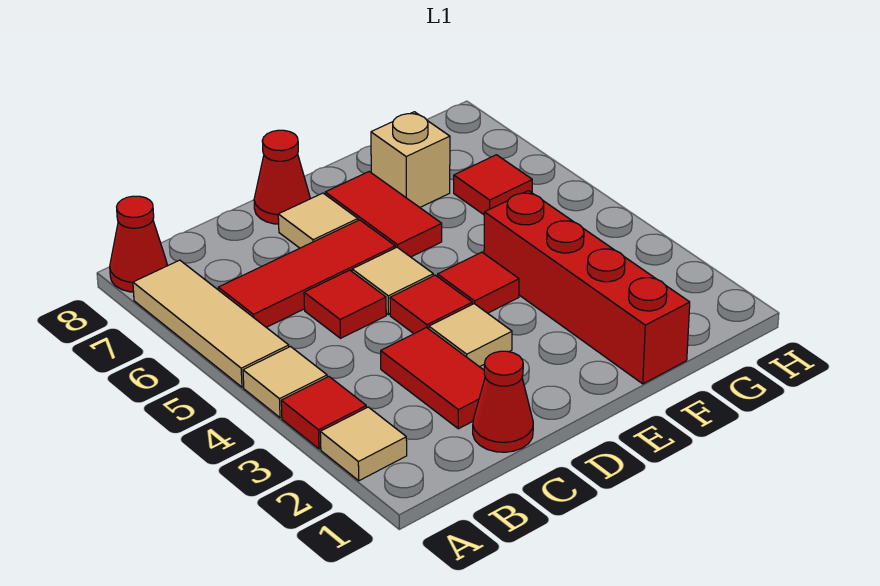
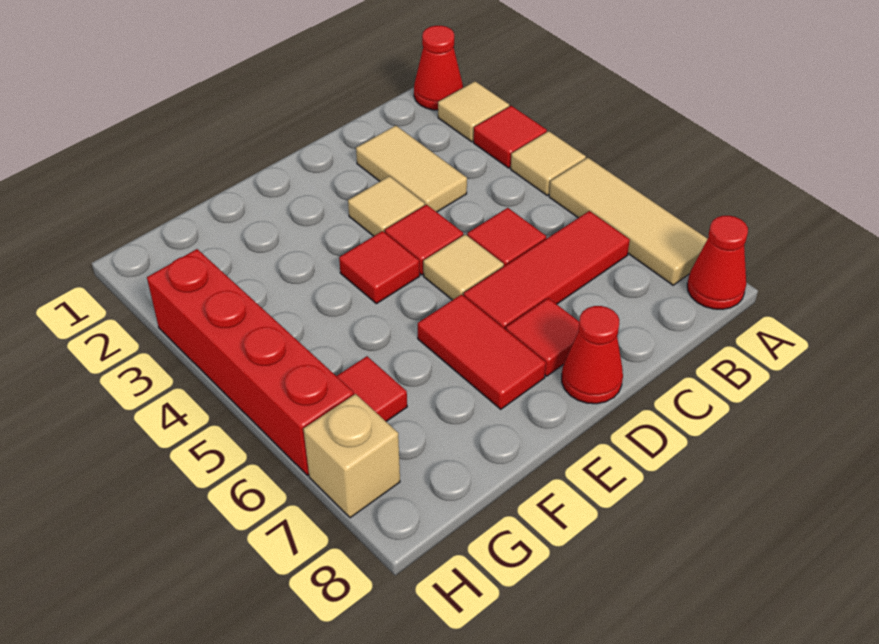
red 1x1 cone [473,351,533,452] -> red 1x1 cone moved to [414,26,463,110]
red 1x2 tile [381,328,485,429] -> tan 1x2 tile [356,126,467,212]
tan 1x1 tile [278,193,358,248] -> red 1x1 tile [506,298,579,376]
red 1x4 brick [484,191,690,384] -> red 1x4 brick moved to [147,249,354,476]
tan 1x1 brick [371,112,450,207] -> tan 1x1 brick moved to [303,394,400,518]

